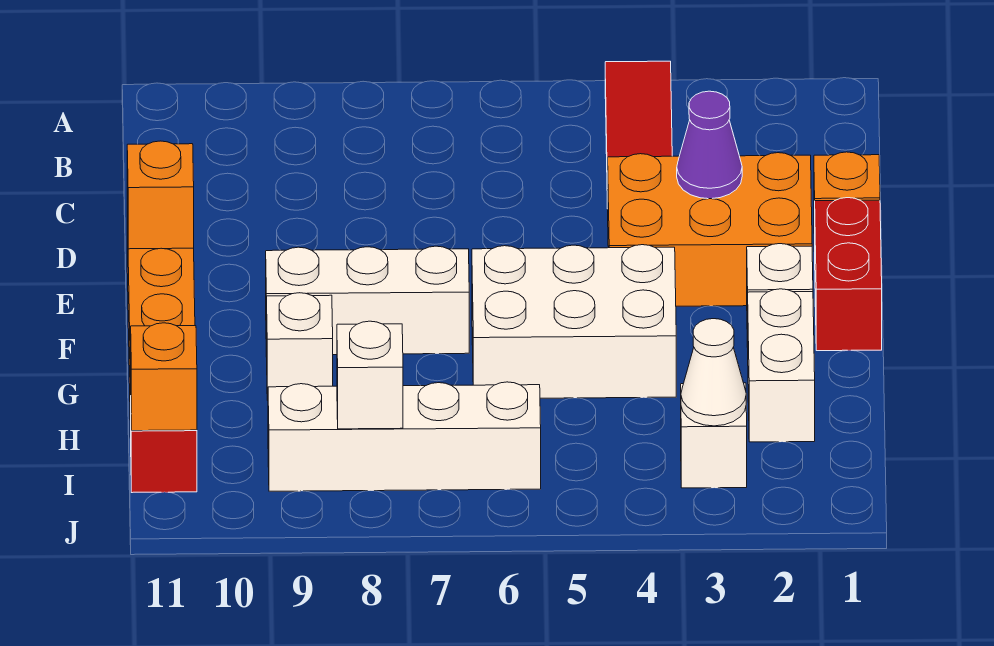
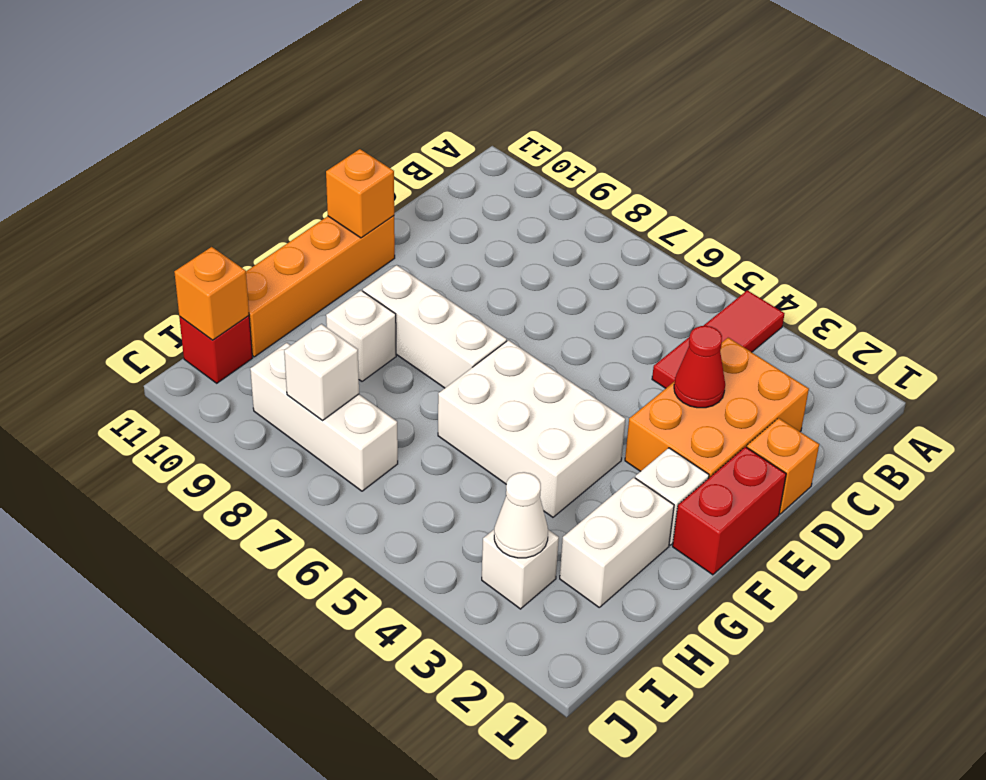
orange 2x3 brick [608,153,812,306] -> orange 2x3 brick turned to [625,338,809,478]
purple 1x1 cone [677,91,742,199] -> red 1x1 cone [674,326,725,408]
white 1x4 brick [268,382,541,491] -> white 1x3 brick [250,343,398,491]

